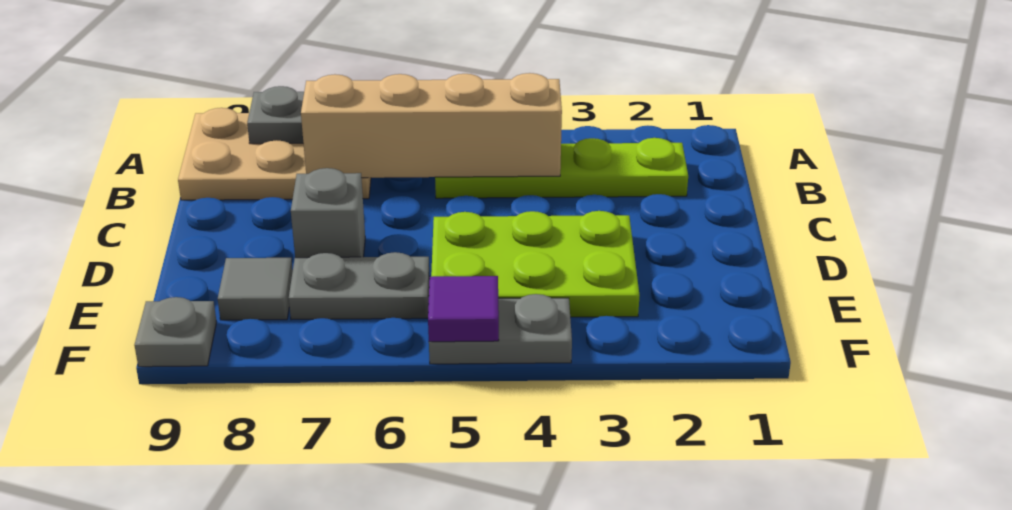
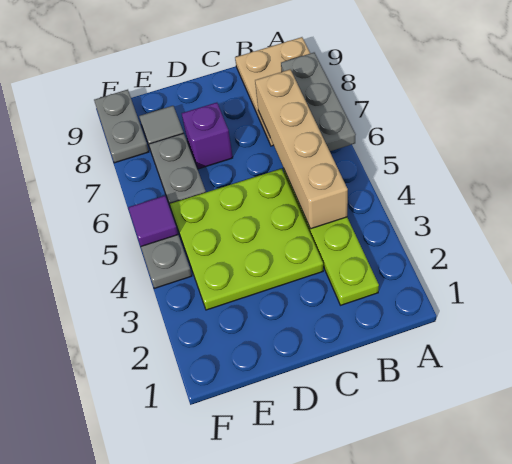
lime 2x3 plate [431,211,640,317] -> lime 3x3 plate [170,169,323,310]
grey 1x1 brick [291,168,365,258] -> purple 1x1 brick [182,103,233,169]
grey 1x1 plate [134,297,217,367] -> grey 1x2 plate [94,90,149,163]

